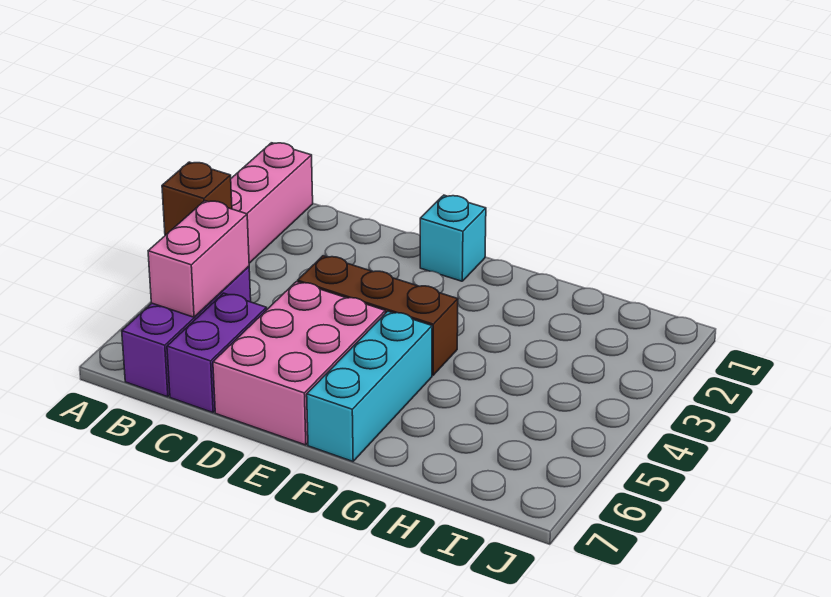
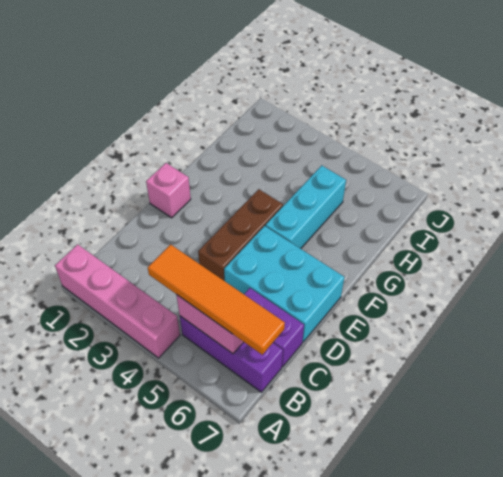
brown 1x1 brick [162,162,232,235] -> none
none -> orange 1x4 tile [148,244,285,355]
pink 2x3 brick [213,282,385,445] -> cyan 2x3 brick [224,226,344,342]
cyan 1x1 brick [420,195,486,281] -> pink 1x1 brick [146,163,191,218]
cyan 1x3 brick [307,311,432,461] -> cyan 1x3 brick turned to [265,165,346,249]

